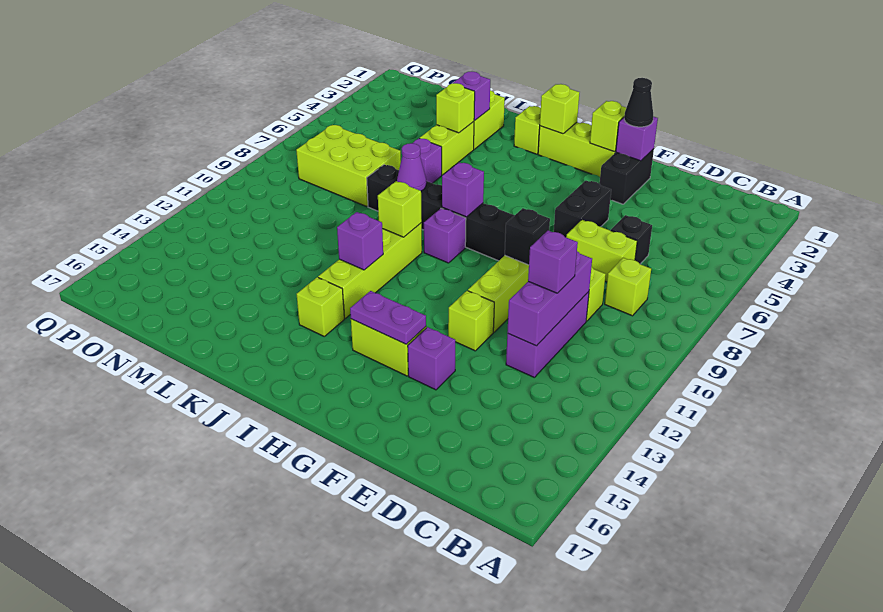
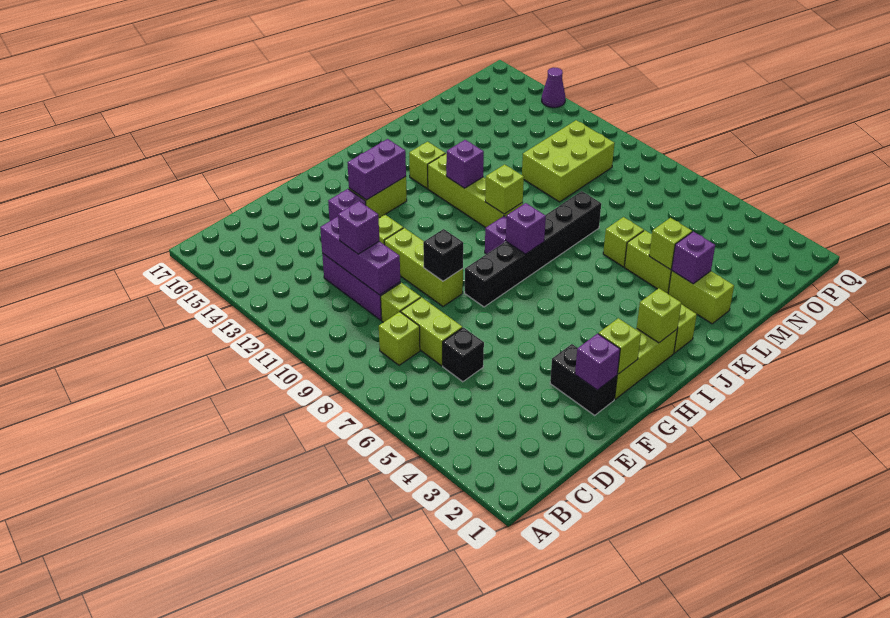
lime 1x2 brick [566,220,637,282] -> lime 1x2 brick turned to [401,297,462,366]
black 1x1 cone [624,78,653,127] -> none
black 1x2 brick [554,181,611,237] -> none
purple 1x2 plate [350,291,426,344] -> purple 1x2 brick [347,139,406,200]
purple 1x1 cone [397,143,426,191] -> purple 1x1 cone moved to [542,67,565,108]
purple 1x1 brick [413,138,442,183] -> lime 1x1 brick [603,217,644,267]
lime 2x3 brick [296,125,401,207] -> lime 2x3 brick moved to [522,120,615,202]

